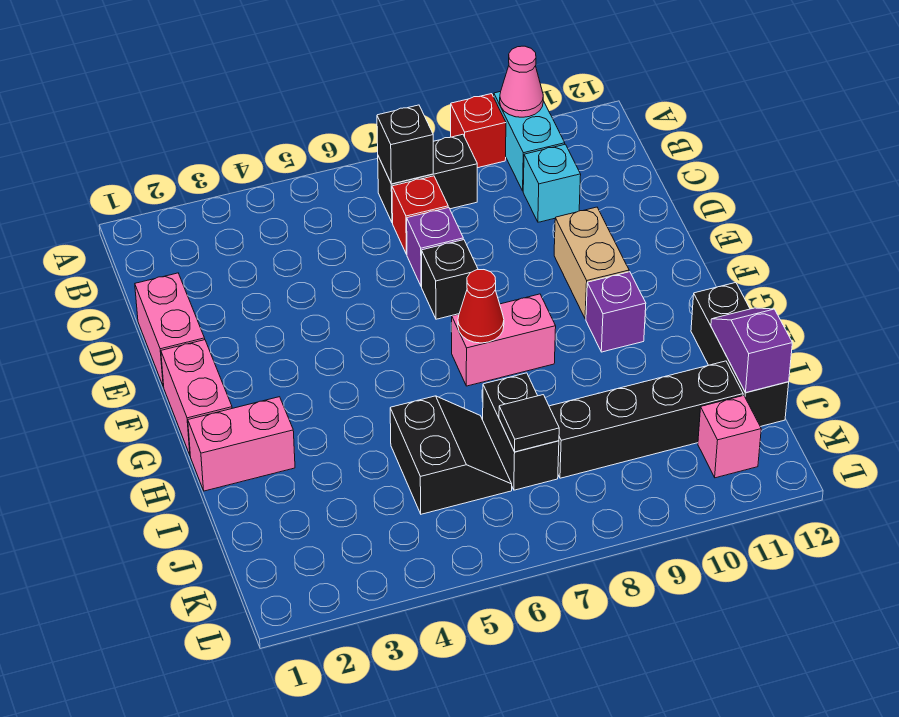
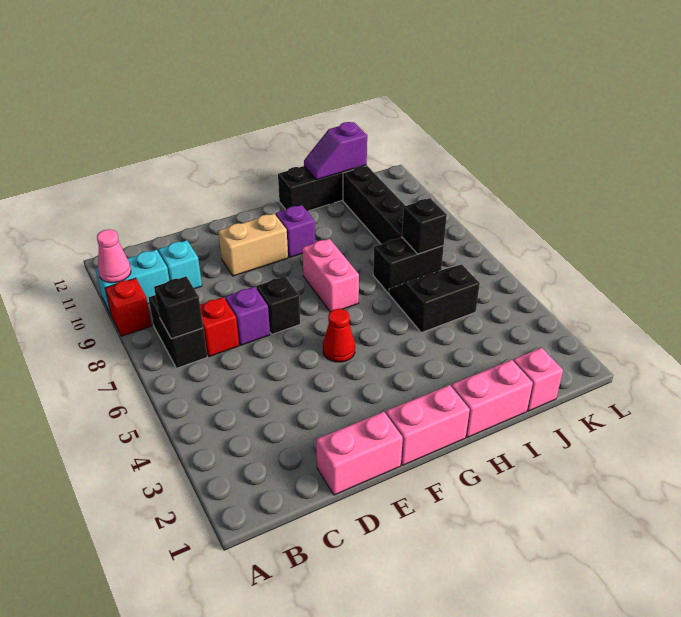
red 1x1 cone [458,270,504,343] -> red 1x1 cone moved to [323,309,355,362]
pink 1x2 brick [188,397,295,491] -> pink 1x2 brick turned to [451,360,533,438]
black 1x1 tile [499,395,559,452] -> black 1x1 brick [402,198,447,254]
pink 1x1 brick [698,395,761,478] -> pink 1x1 brick moved to [513,348,563,411]

